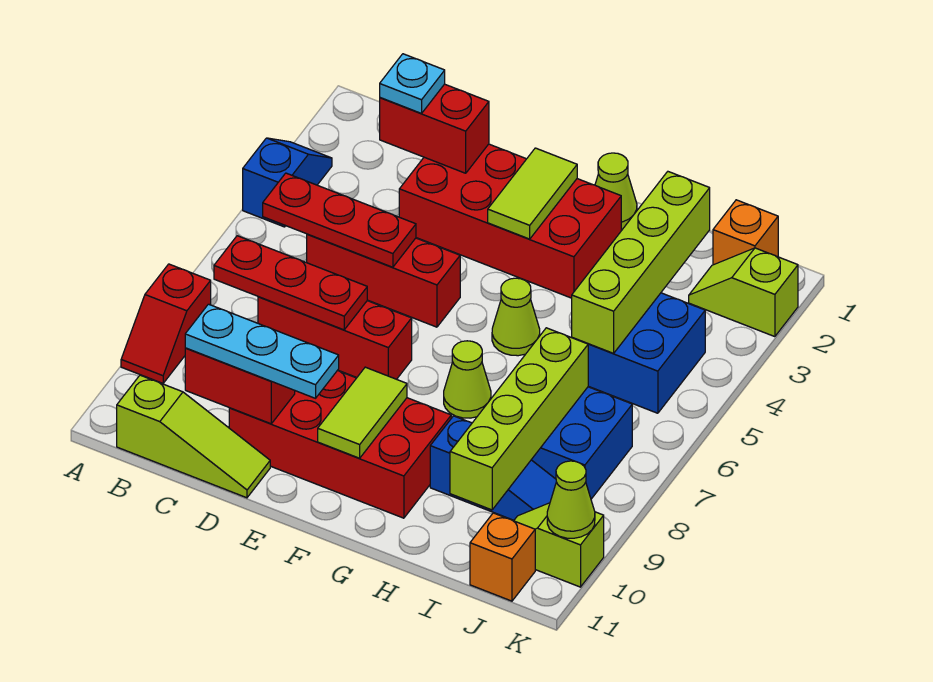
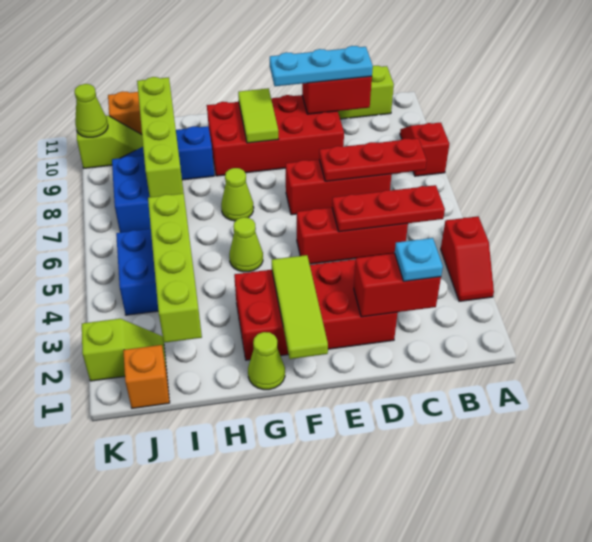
blue 1x2 slope [243,138,332,227] -> red 1x2 slope [441,216,494,301]
lime 1x2 tile [488,148,577,239] -> lime 1x3 tile [272,255,328,359]

